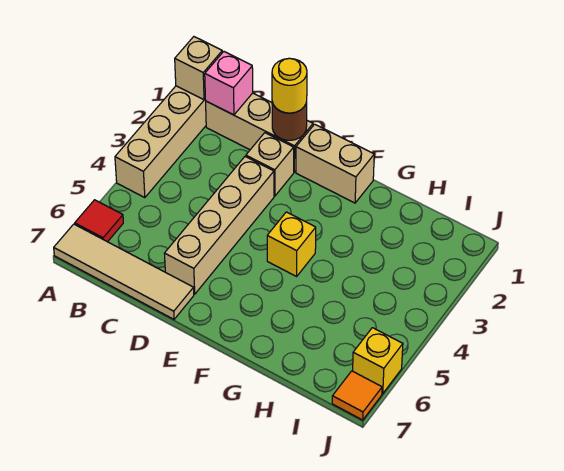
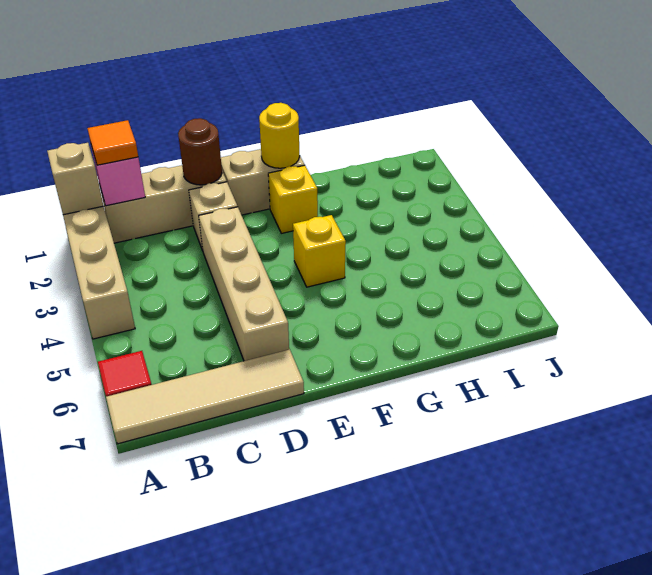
yellow 1x1 round brick [272,59,307,113] -> yellow 1x1 round brick moved to [259,103,300,168]
yellow 1x1 brick [353,328,403,394] -> yellow 1x1 brick moved to [268,165,318,233]
orange 1x1 tile [332,371,382,420] -> orange 1x1 tile moved to [87,120,138,165]

